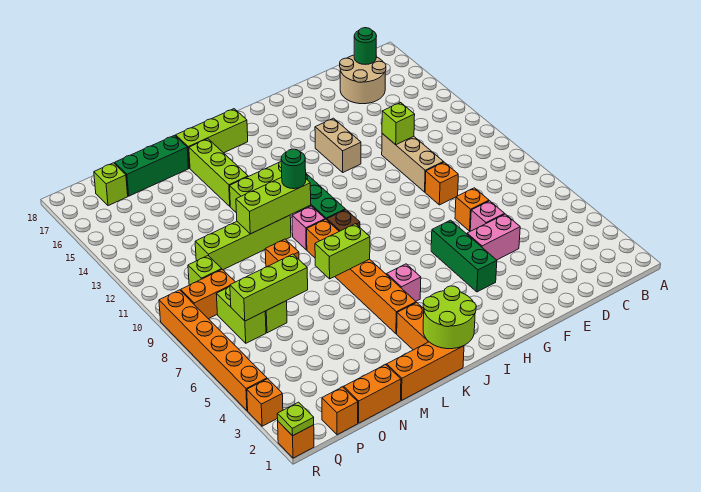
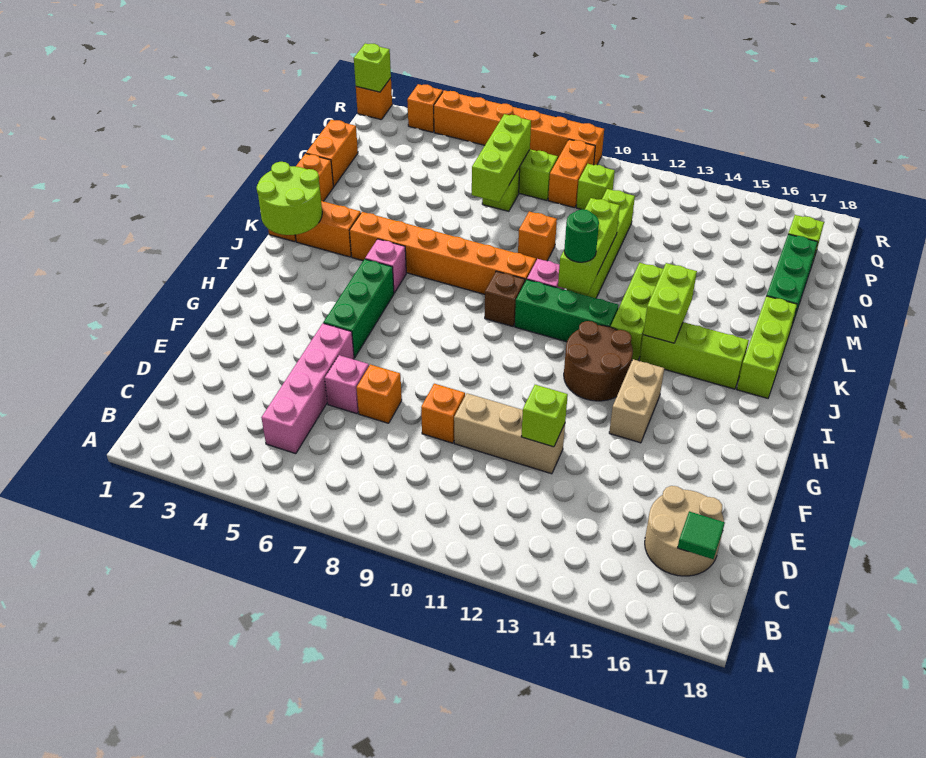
green 1x1 round brick [354,28,376,65] -> green 1x1 tile [678,511,725,559]
pink 1x2 brick [467,214,520,260] -> pink 1x4 brick [261,323,354,454]
green 1x3 brick [431,220,497,292] -> green 1x3 brick turned to [323,259,394,358]
tan 1x2 brick [315,118,361,172] -> tan 1x2 brick turned to [609,359,664,443]
none -> brown 2x2 round brick [564,321,633,401]
lime 1x2 brick [315,224,370,279] -> lime 1x2 brick moved to [643,263,697,343]
lime 1x3 brick [189,139,248,206] -> lime 1x3 brick moved to [639,322,749,389]
orange 1x1 brick [322,387,358,435] -> none
lime 1x1 plate [277,402,314,436] -> lime 1x1 brick [354,43,391,92]

